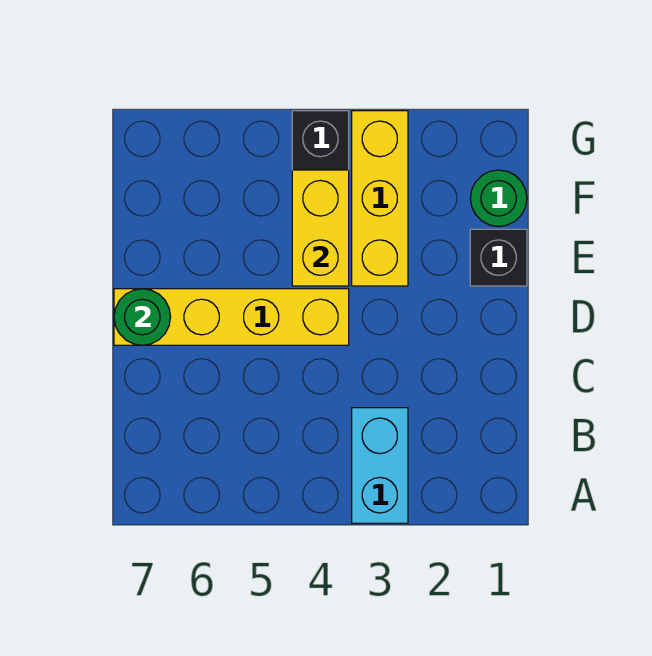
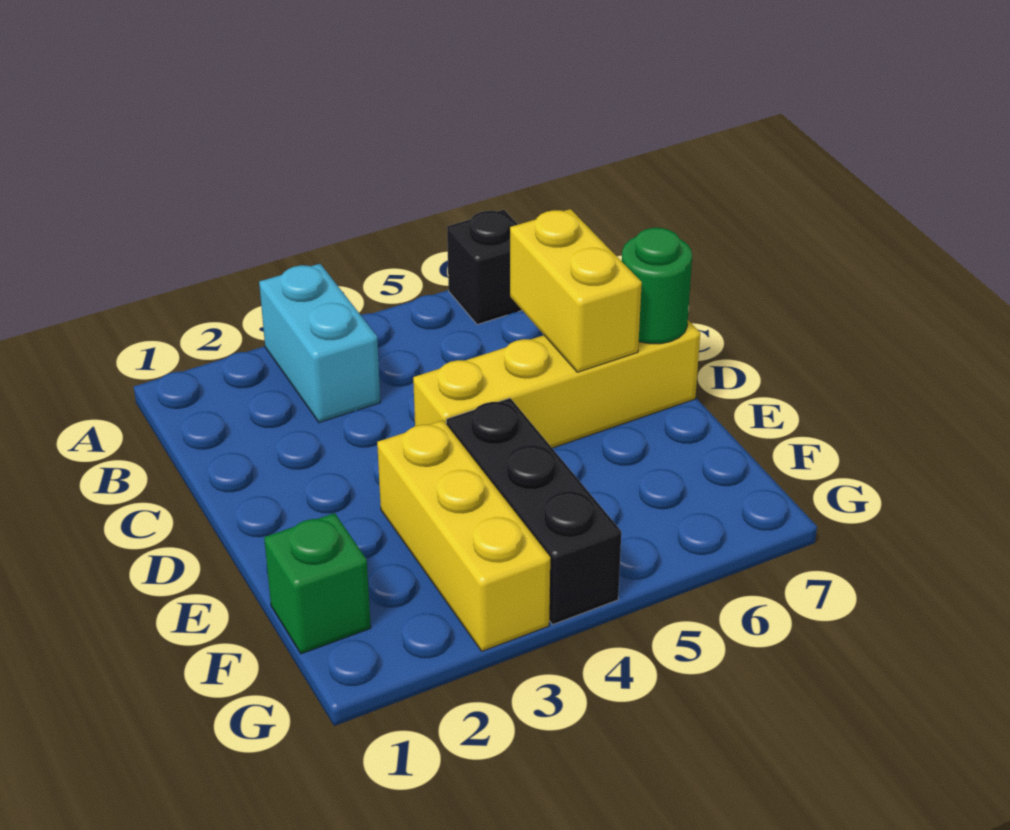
black 1x1 brick [470,229,527,286] -> black 1x1 brick moved to [447,210,522,325]
yellow 1x2 brick [292,170,349,286] -> yellow 1x2 brick moved to [510,209,642,372]
green 1x1 round brick [470,170,527,227] -> green 1x1 brick [264,513,371,654]

